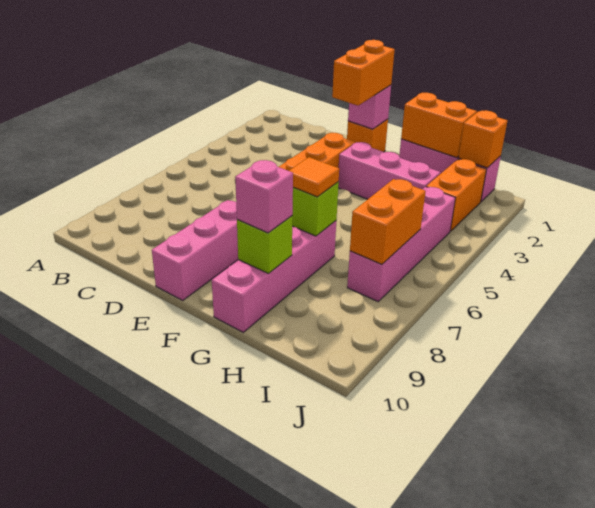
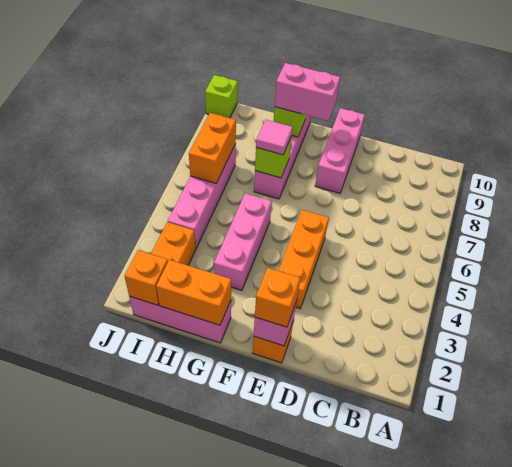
orange 1x2 brick [332,40,395,106] -> orange 1x1 brick [255,268,300,327]
pink 1x3 brick [338,142,441,199] -> pink 1x3 brick turned to [214,193,272,290]
orange 1x1 tile [289,157,339,197] -> pink 1x1 tile [256,120,293,155]
pink 1x1 brick [235,160,293,233] -> pink 1x2 brick [275,63,340,121]
none -> lime 1x1 brick [205,75,238,118]

